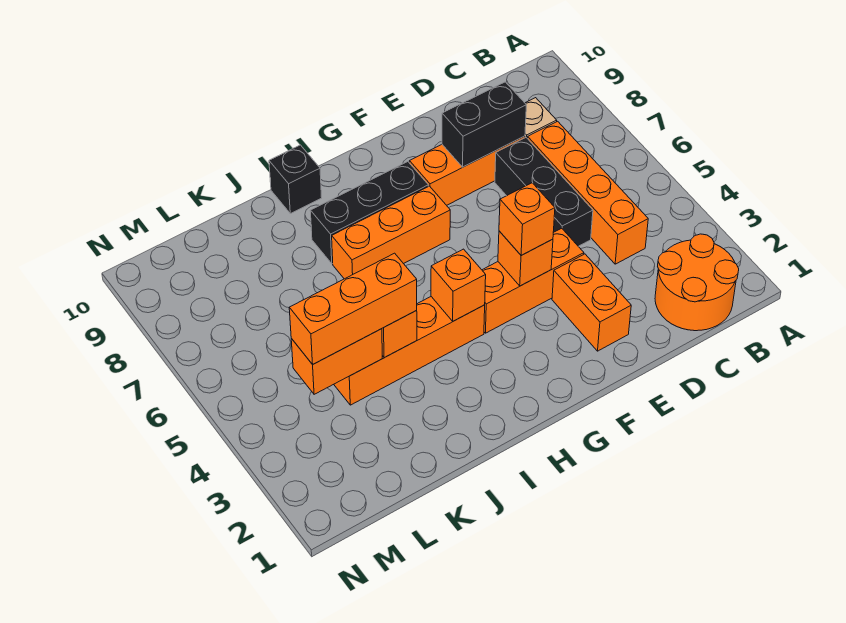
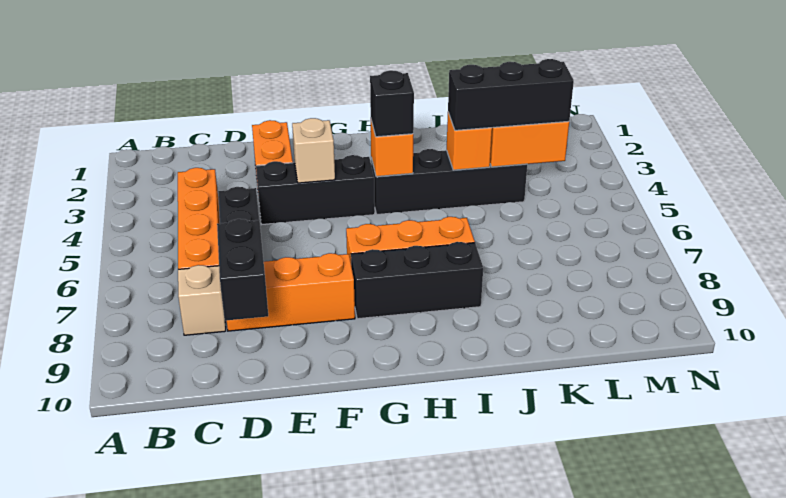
orange 2x2 round brick [655,234,739,331] -> none
black 1x2 brick [442,82,526,167] -> black 1x2 brick turned to [217,219,268,321]
orange 1x3 brick [482,228,584,333] -> black 1x3 brick [256,155,375,224]
orange 1x1 brick [498,231,553,286] -> tan 1x1 brick [292,118,335,183]
orange 1x1 brick [499,183,555,256] -> none
orange 1x4 brick [334,297,485,405] -> black 1x4 brick [371,149,527,214]
black 1x1 brick [269,145,322,214] -> black 1x1 brick moved to [370,70,414,137]
orange 1x3 brick [289,253,417,365] -> black 1x3 brick [448,59,574,130]

